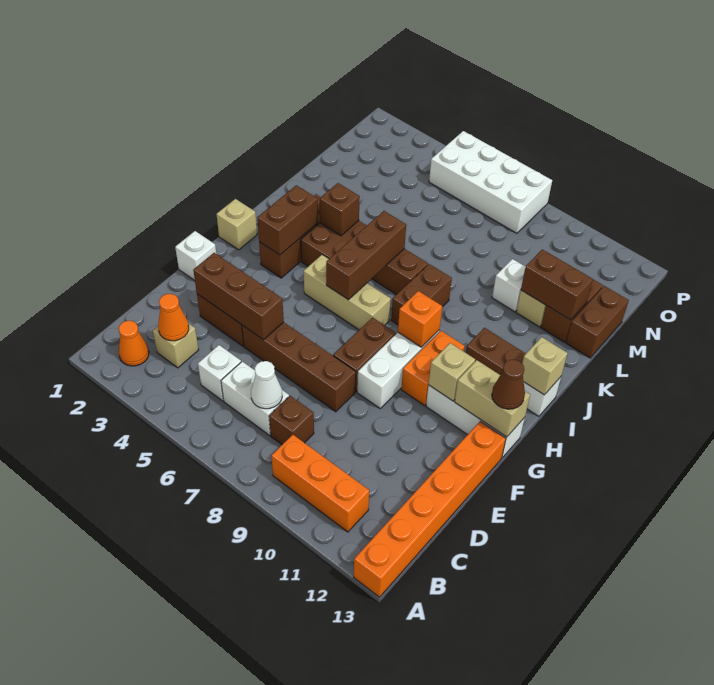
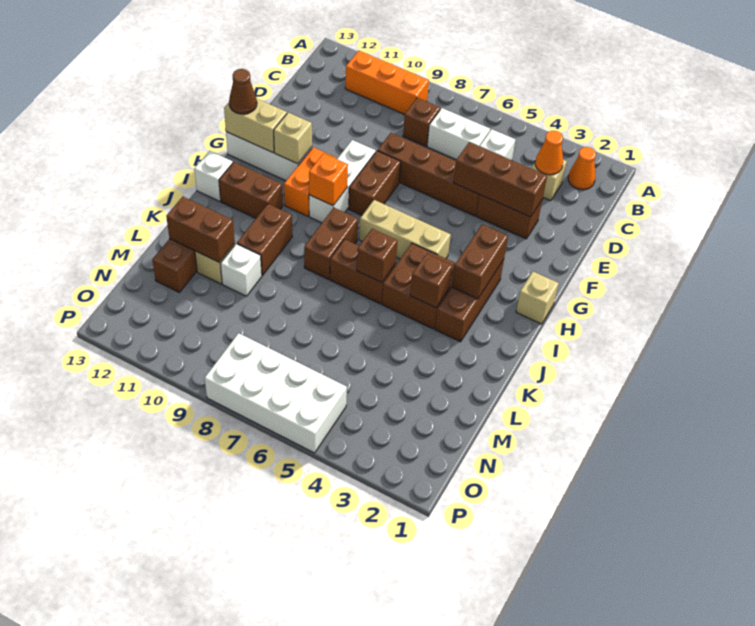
orange 1x6 brick [354,421,506,597] -> none
white 1x1 cone [251,361,282,409] -> none
white 1x1 brick [175,231,216,280] -> none
brown 1x3 brick [326,211,406,300] -> brown 1x1 brick [357,229,398,283]
tan 1x1 brick [522,337,568,395] -> none
brown 1x2 brick [566,286,629,358] -> brown 1x2 brick moved to [237,204,292,275]

